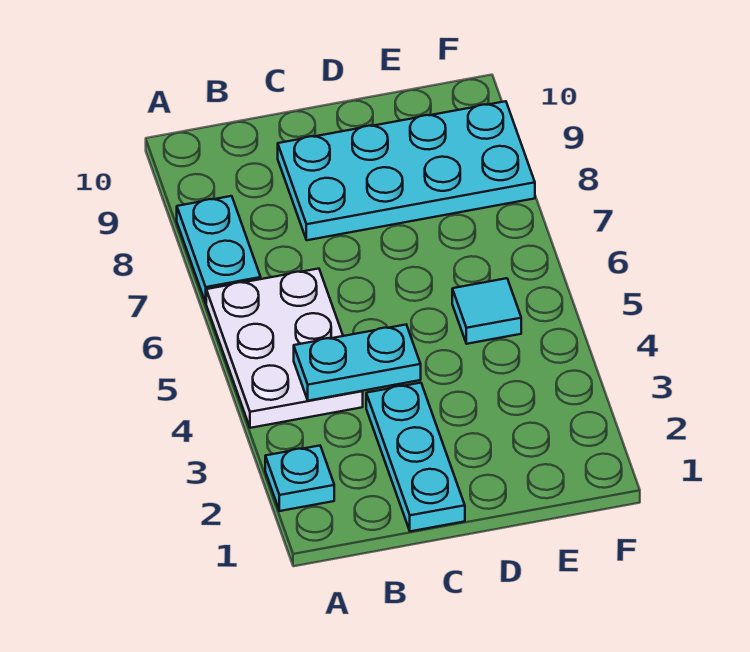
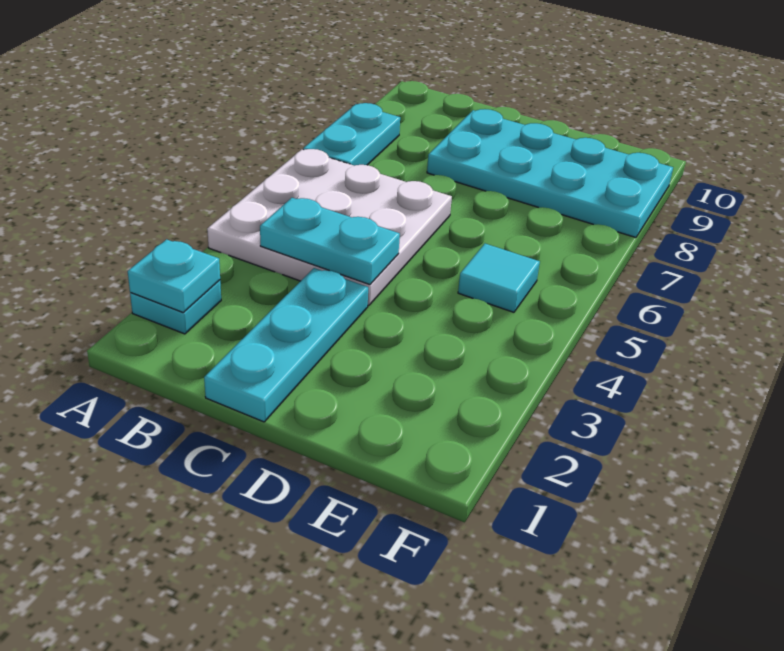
none -> cyan 1x1 plate [128,239,220,312]
white 2x3 plate [206,269,363,428] -> white 3x3 plate [207,149,452,305]

